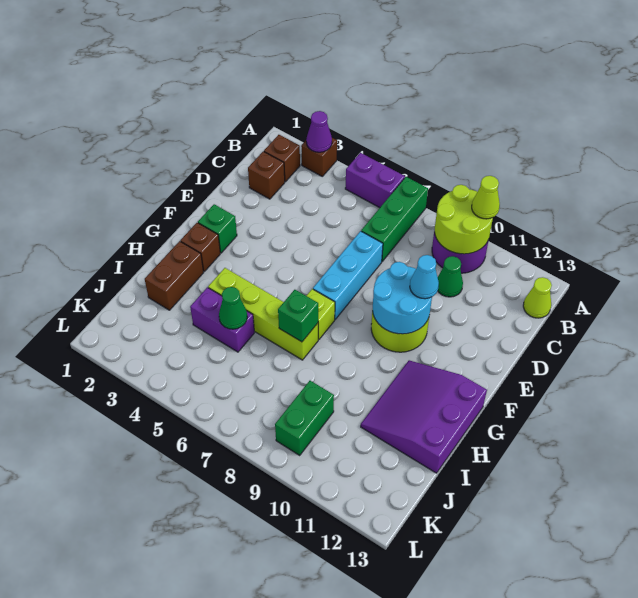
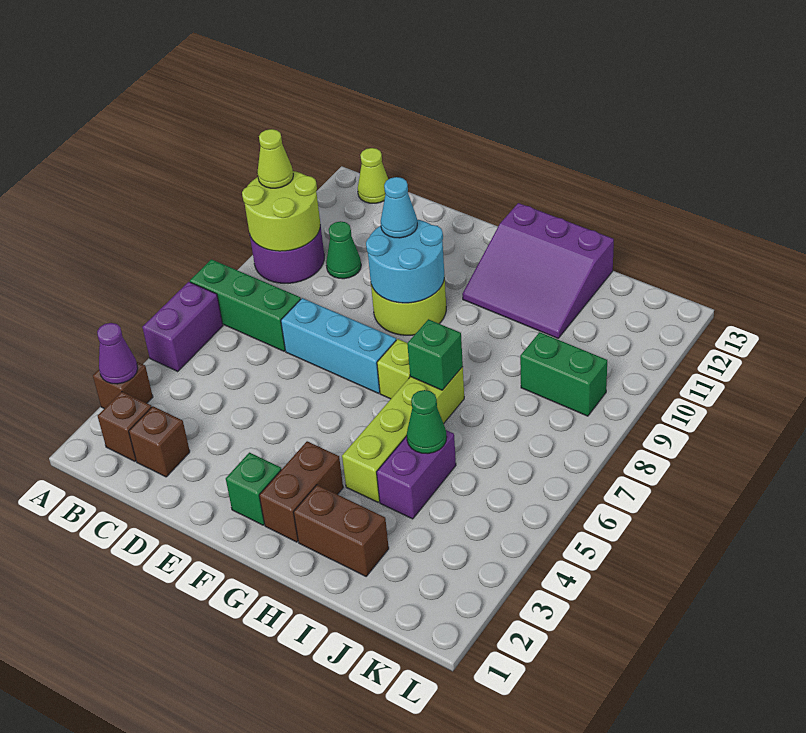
brown 1x1 brick [180,223,220,271] -> brown 1x2 brick [259,441,343,542]

